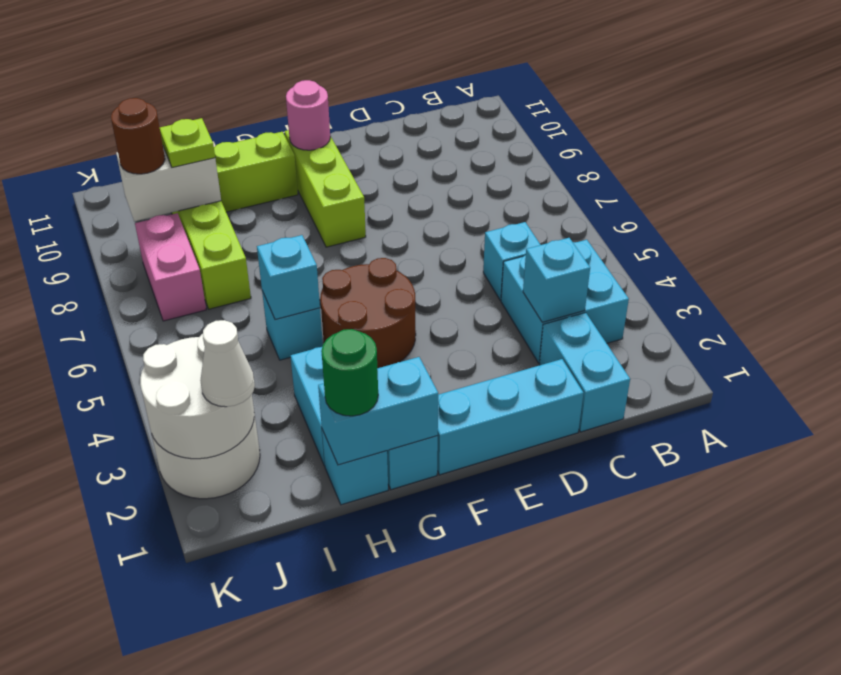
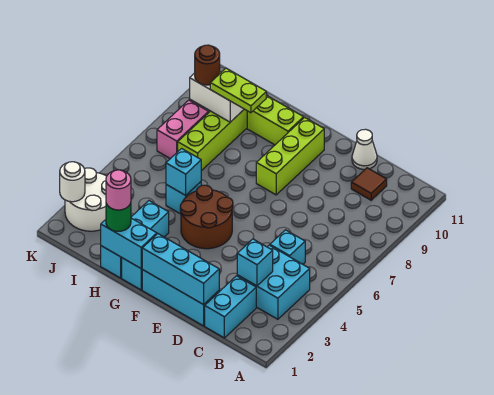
none -> brown 1x1 tile [351,168,387,200]
none -> cyan 1x3 brick [142,234,219,305]
pink 1x1 round brick [286,80,330,150] -> pink 1x1 round brick moved to [106,170,131,210]
lime 1x1 plate [160,118,215,167] -> lime 1x2 plate [210,68,266,113]
white 2x2 round brick [140,334,254,459] -> white 1x1 round brick [60,162,85,202]
white 1x1 cone [200,320,255,407] -> white 1x1 cone moved to [352,129,377,169]

